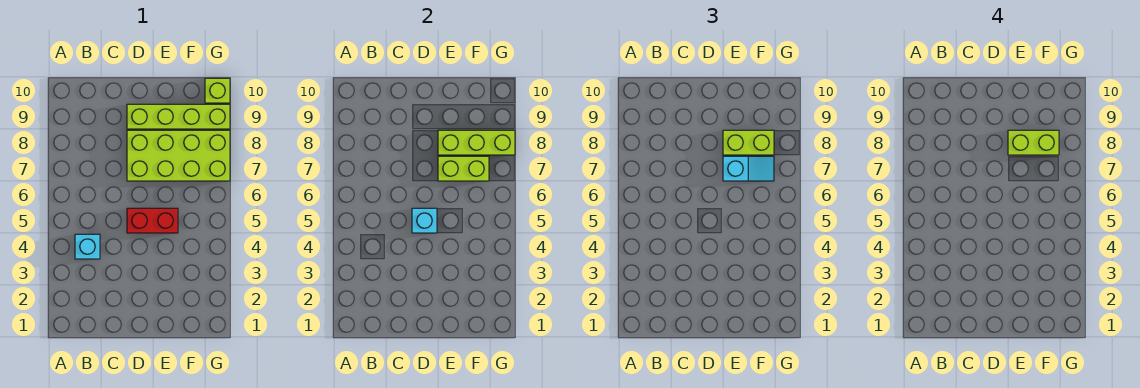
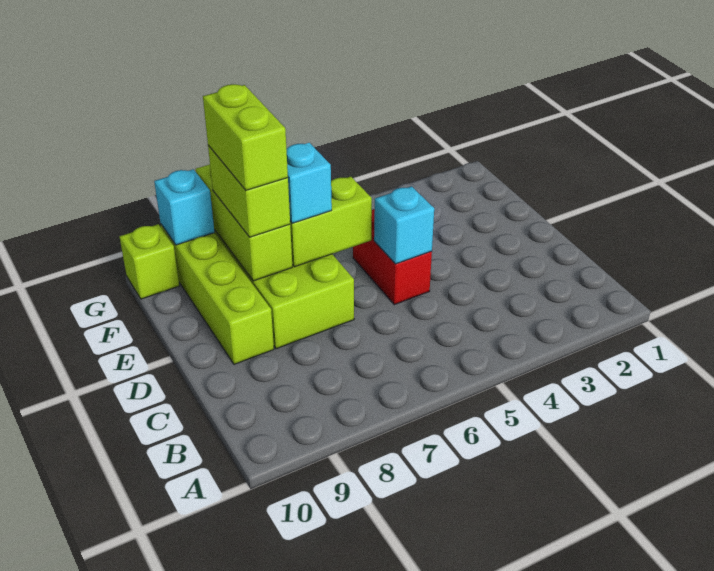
cyan 1x1 brick [75,234,100,259] -> cyan 1x1 brick moved to [154,169,215,245]
lime 1x2 brick [438,156,489,181] -> lime 1x2 brick turned to [290,177,372,267]

